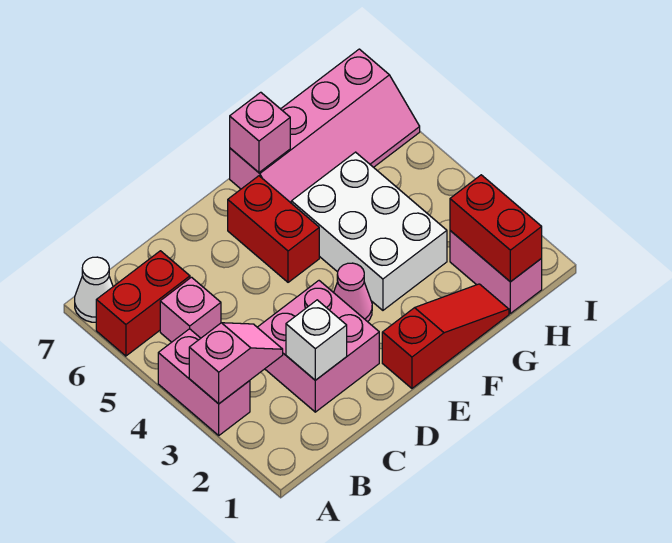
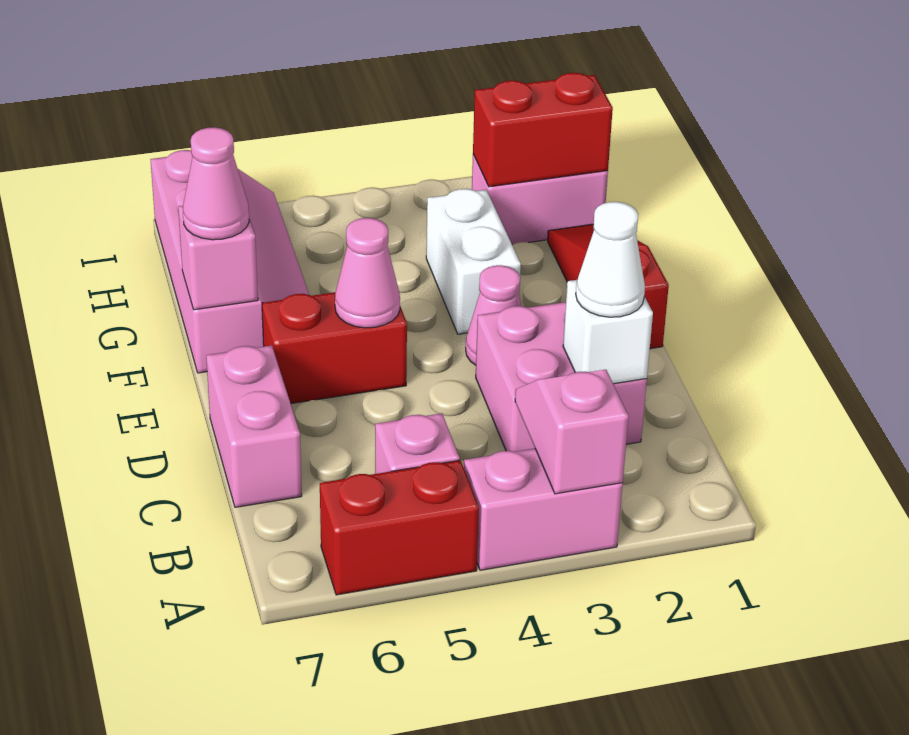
red 1x2 brick [96,251,190,356] -> red 1x2 brick turned to [320,460,479,595]
white 1x1 cone [75,257,113,322] -> white 1x1 cone moved to [576,202,645,317]
none -> pink 1x2 brick [206,345,302,507]
none -> pink 1x1 cone [335,218,400,328]
white 2x3 brick [291,152,447,310] -> white 1x2 brick [426,189,521,334]
none -> pink 1x1 cone [183,127,249,240]

